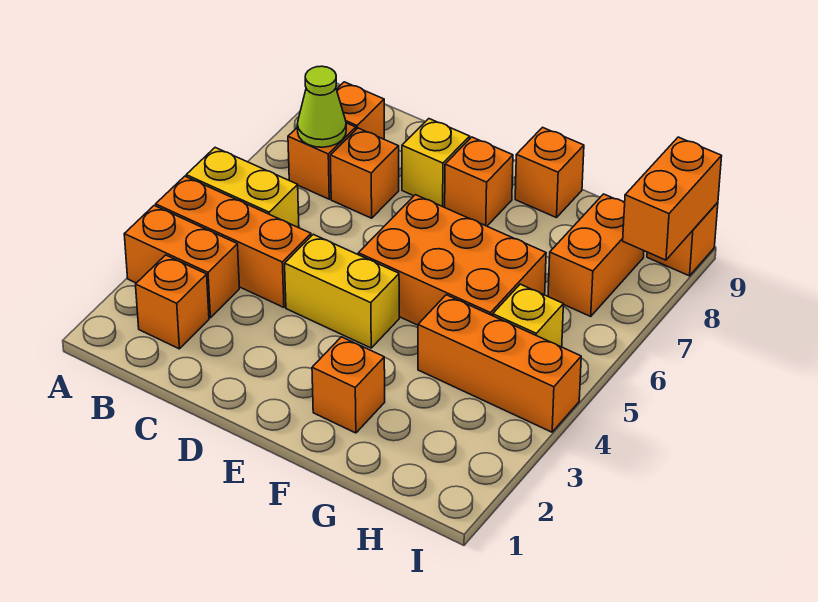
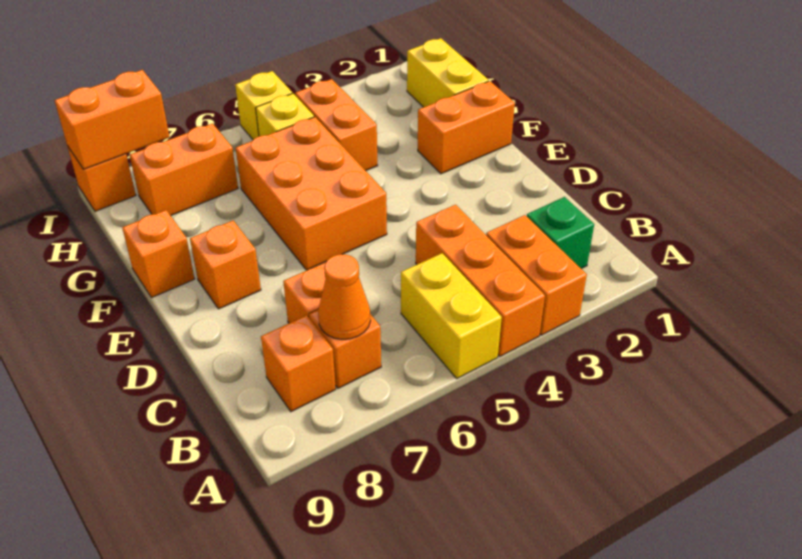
orange 1x1 brick [136,255,209,349] -> green 1x1 brick [527,197,594,268]
lime 1x1 cone [297,66,346,147] -> orange 1x1 cone [318,254,371,339]
yellow 1x2 brick [285,234,399,348] -> yellow 1x2 brick moved to [407,38,489,107]
yellow 1x1 brick [402,119,470,207] -> yellow 1x1 brick moved to [235,71,292,139]
orange 1x1 brick [312,337,385,433] -> orange 1x2 brick [418,81,515,174]
orange 1x3 brick [418,295,581,432] -> orange 1x2 brick [295,79,378,171]

